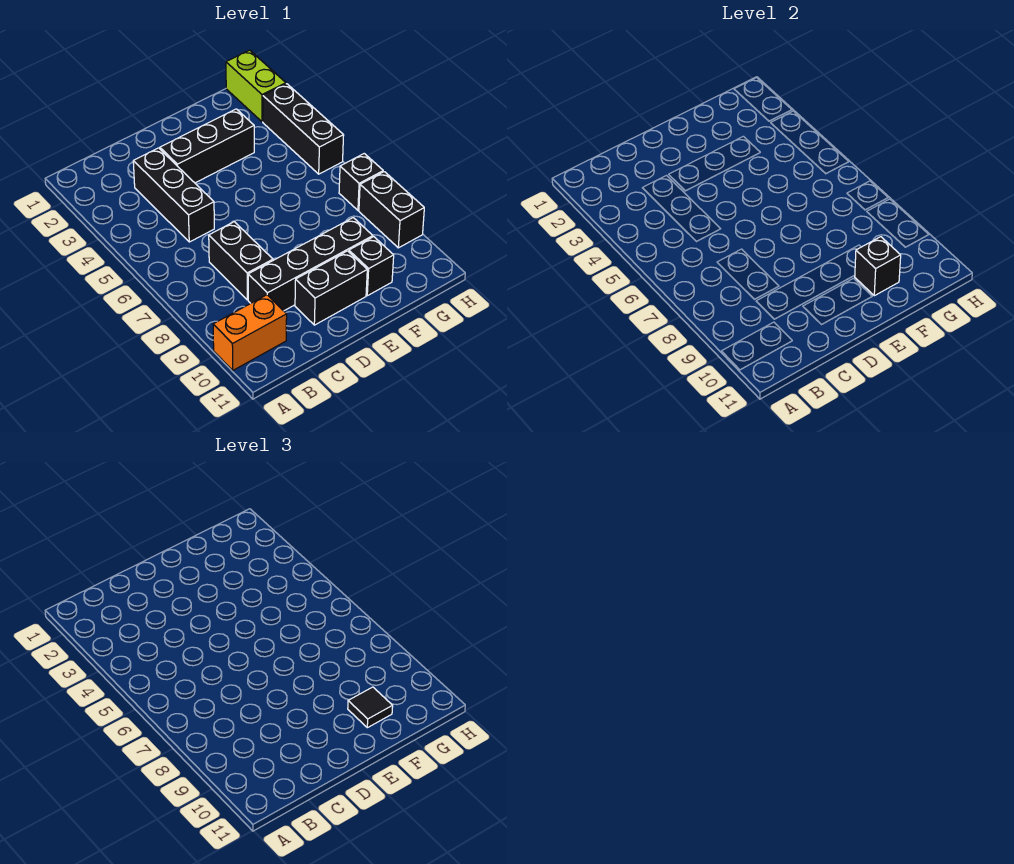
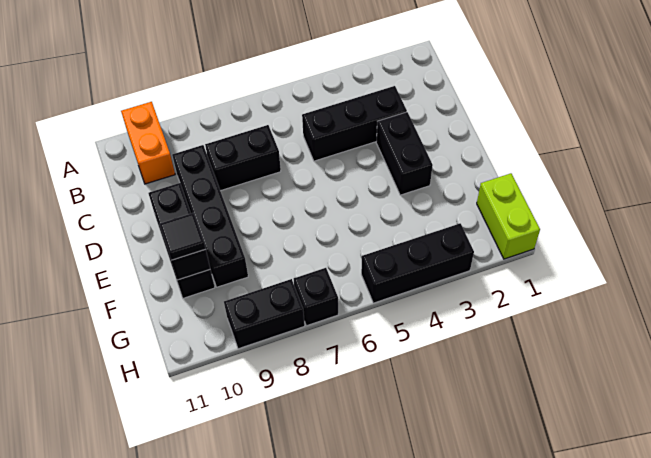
black 1x3 brick [160,109,254,183] -> black 1x2 brick [376,112,433,195]
lime 1x2 brick [226,50,286,122] -> lime 1x2 brick turned to [477,173,540,259]

